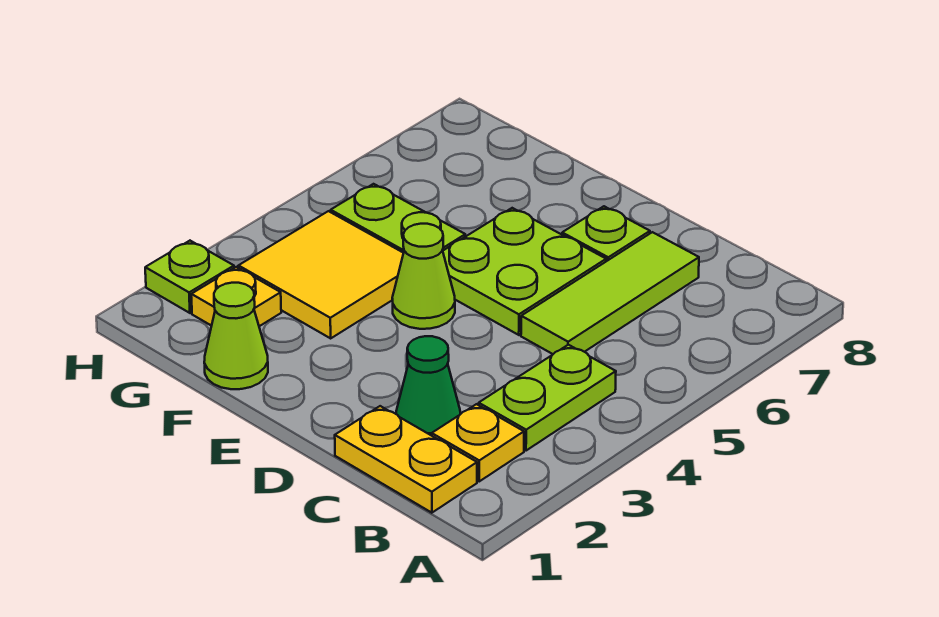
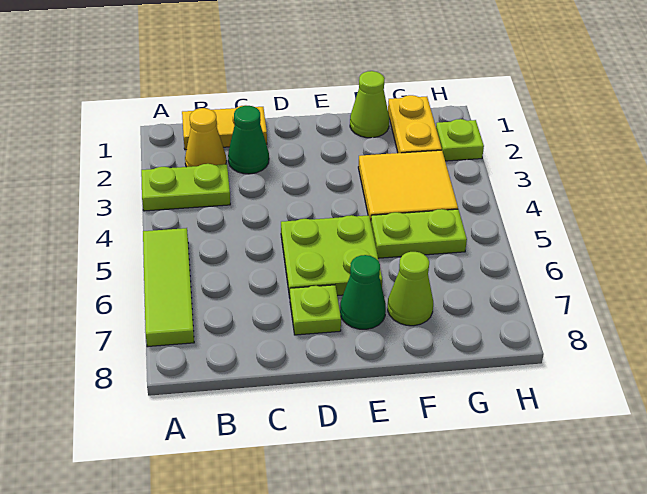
yellow 1x1 plate [432,404,524,481] -> yellow 1x1 cone [185,108,226,167]
lime 1x2 plate [479,345,616,451] -> lime 1x2 plate turned to [141,164,230,211]
lime 1x3 tile [521,232,699,354] -> lime 1x3 tile moved to [143,228,194,347]
lime 1x1 cone [392,224,455,329] -> lime 1x1 cone moved to [388,252,433,326]
none -> green 1x1 cone [340,255,386,329]
yellow 1x1 plate [191,267,281,326] -> yellow 1x2 plate [388,95,442,153]

